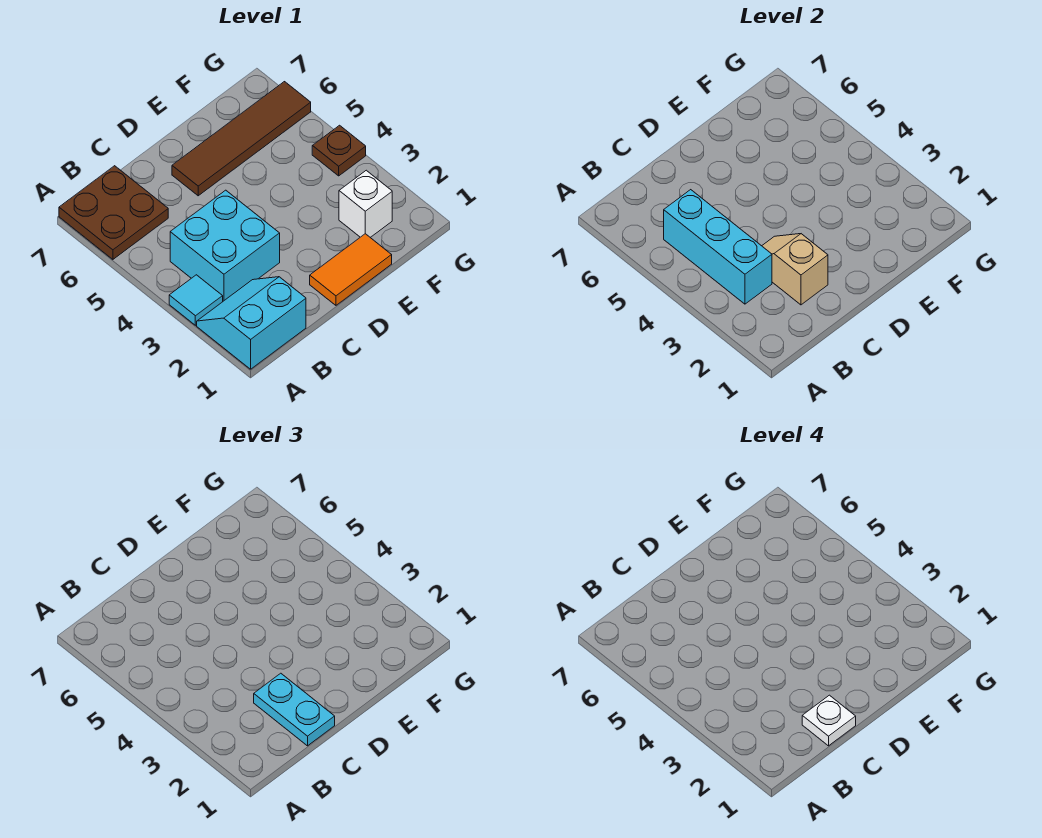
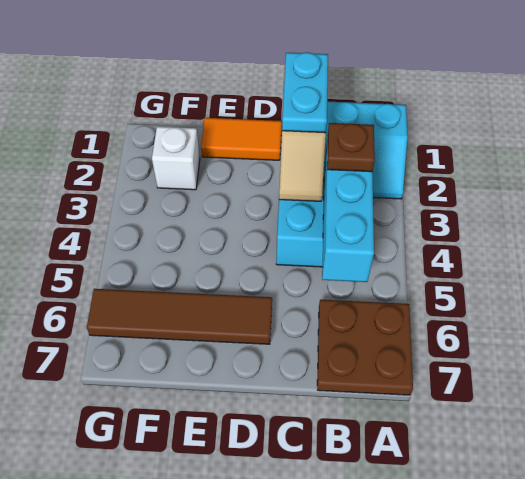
cyan 1x1 tile [169,275,223,325] -> none
white 1x1 plate [802,695,856,746] -> none
brown 1x1 plate [312,125,366,176] -> brown 1x1 plate moved to [327,123,375,172]

